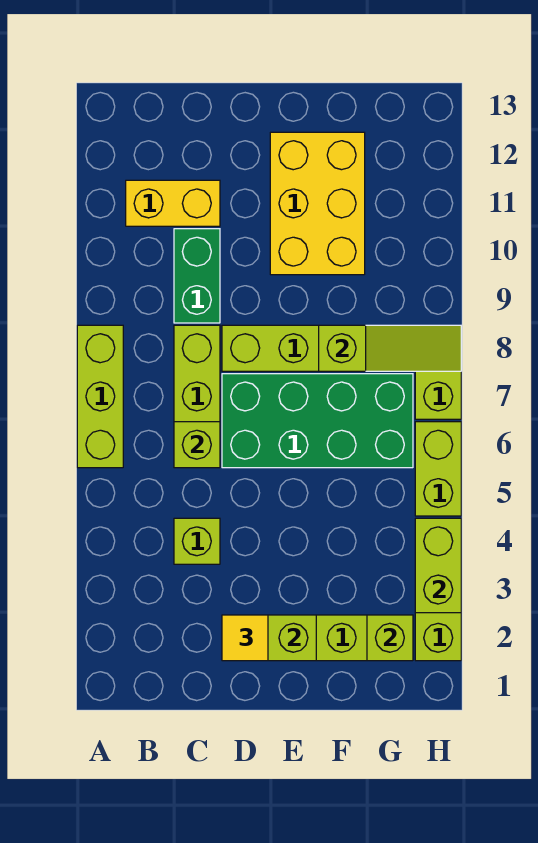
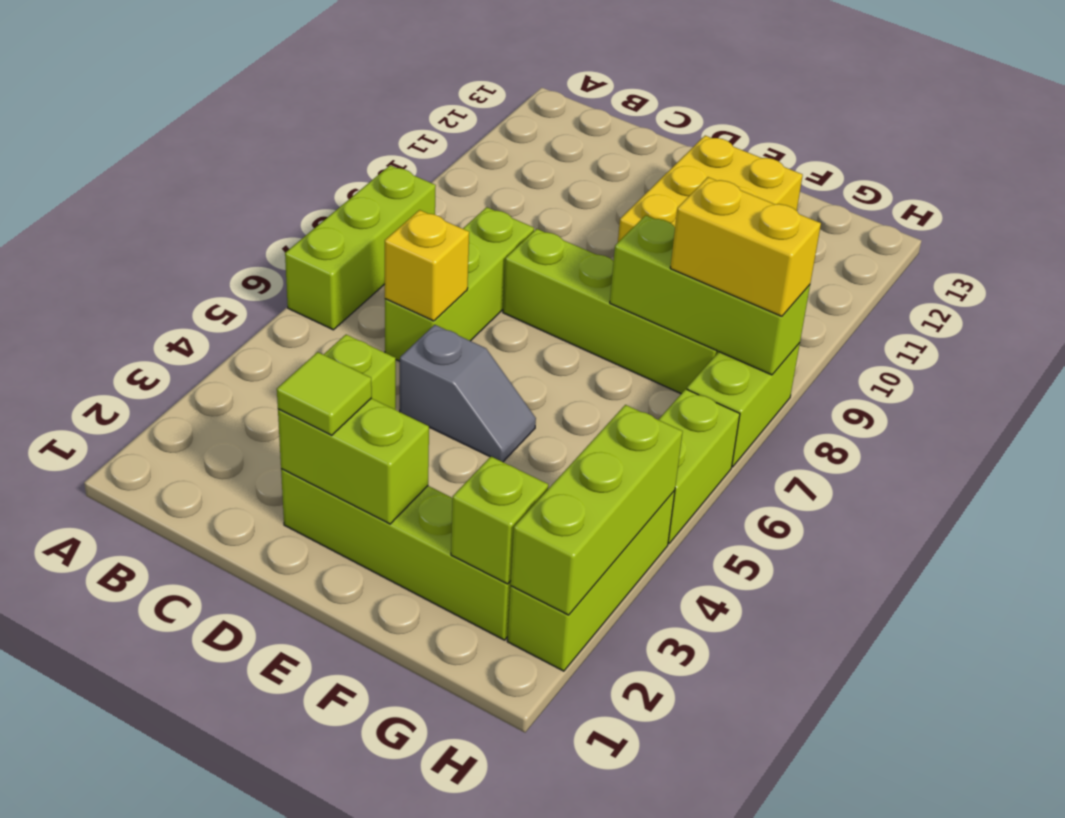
yellow 1x2 brick [126,180,220,226] -> yellow 1x2 brick moved to [670,177,821,316]
lime 1x1 brick [174,422,220,468] -> yellow 1x1 brick [385,210,469,321]
green 1x2 brick [174,229,220,323] -> none
yellow 1x1 tile [222,615,268,661] -> lime 1x1 tile [277,352,372,435]
none -> grey 1x2 slope [400,325,536,462]
green 2x4 brick [222,374,413,468] -> none
lime 1x3 slope [319,325,461,371] -> lime 1x3 brick [610,215,810,375]
lime 1x2 brick [415,518,461,613] -> lime 1x3 brick [511,405,683,615]

